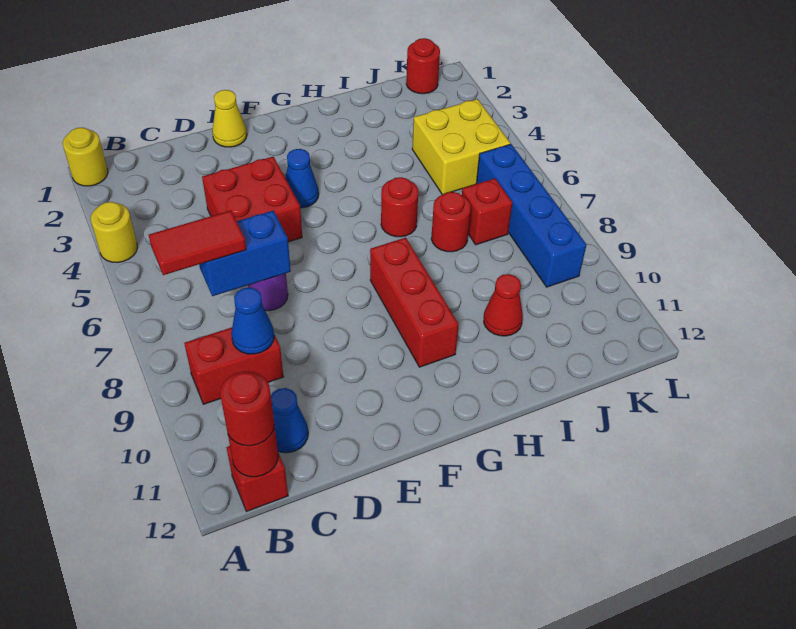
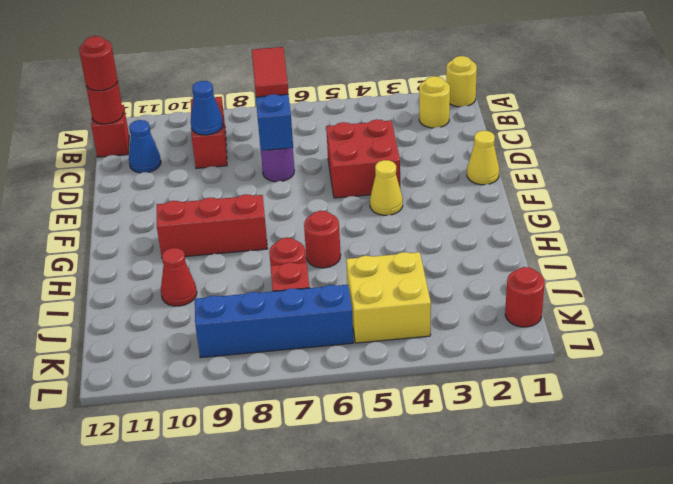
yellow 1x1 round brick [91,202,137,262] -> yellow 1x1 round brick moved to [419,76,450,128]
blue 1x1 cone [285,149,319,208] -> yellow 1x1 cone [370,160,403,215]

